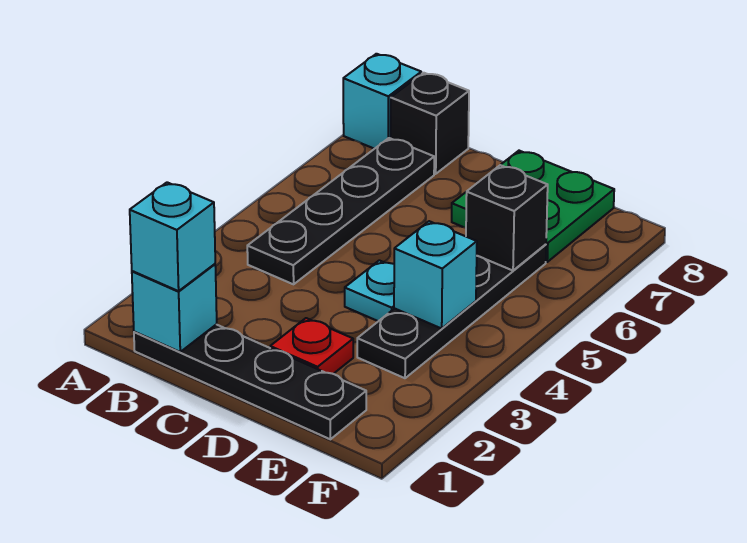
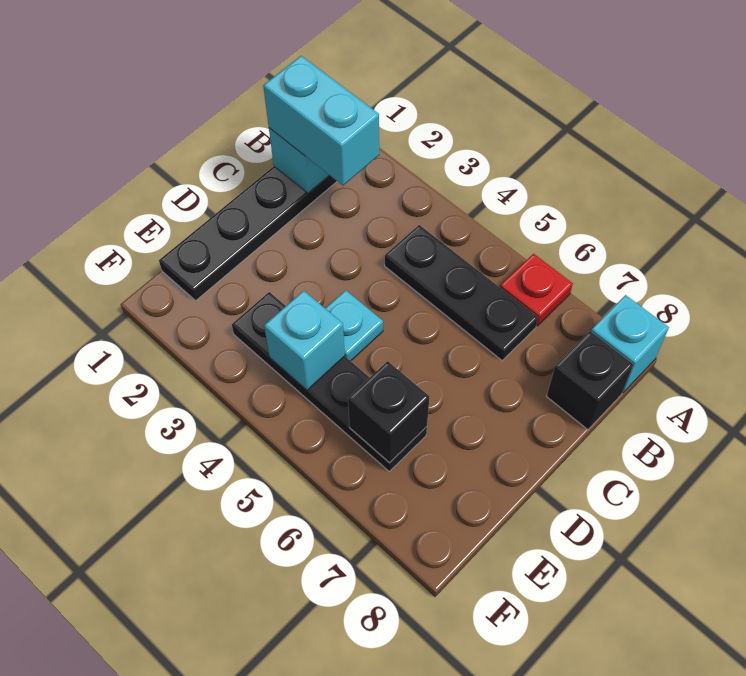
cyan 1x1 brick [130,182,215,291] -> cyan 1x2 brick [263,56,379,186]
black 1x4 plate [247,138,434,284] -> black 1x3 plate [385,225,538,361]
red 1x1 plate [270,318,353,374] -> red 1x1 plate moved to [500,254,573,326]
green 2x2 plate [452,151,614,262] -> none

